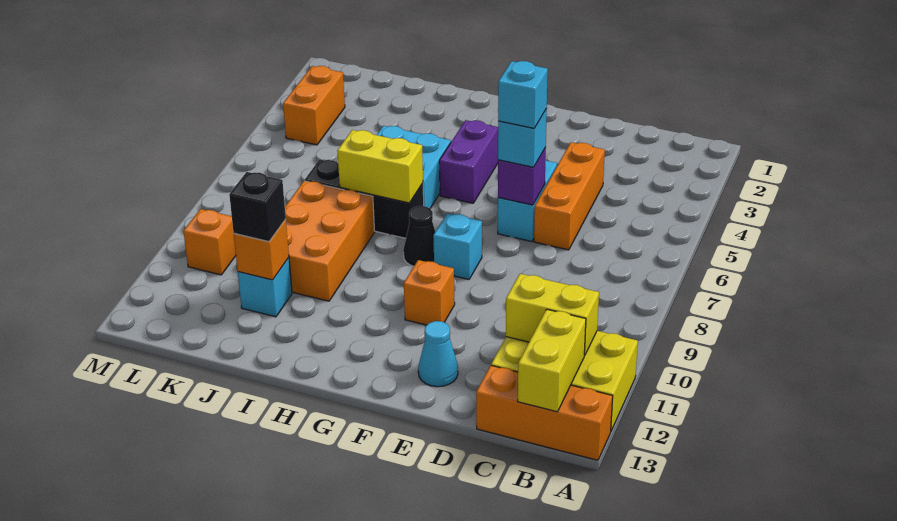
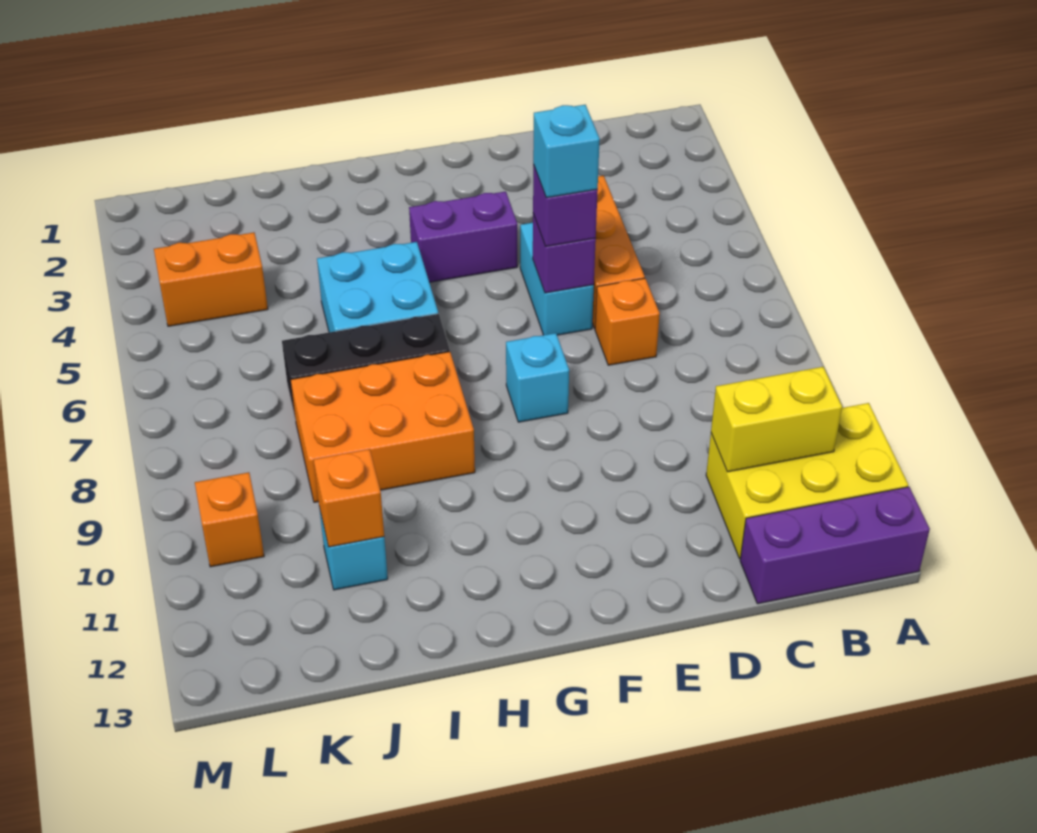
orange 1x3 brick [476,365,613,460] -> purple 1x3 brick [740,487,930,604]
yellow 1x2 brick [518,309,586,412] -> none
cyan 1x1 brick [498,109,547,167] -> purple 1x1 brick [533,165,598,246]
cyan 1x1 cone [418,321,458,387] -> none
orange 1x1 brick [404,260,455,325] -> orange 1x1 brick moved to [595,278,660,365]
purple 1x2 brick [439,120,498,203] -> purple 1x2 brick turned to [409,191,517,282]
black 1x1 cone [403,206,435,266] -> none
yellow 1x2 brick [337,130,423,203] -> none
orange 2x3 brick [285,181,375,301] -> orange 2x3 brick turned to [291,352,475,502]
black 1x1 brick [229,172,286,242] -> none
orange 1x2 brick [283,66,345,145] -> orange 1x2 brick turned to [154,232,268,326]

